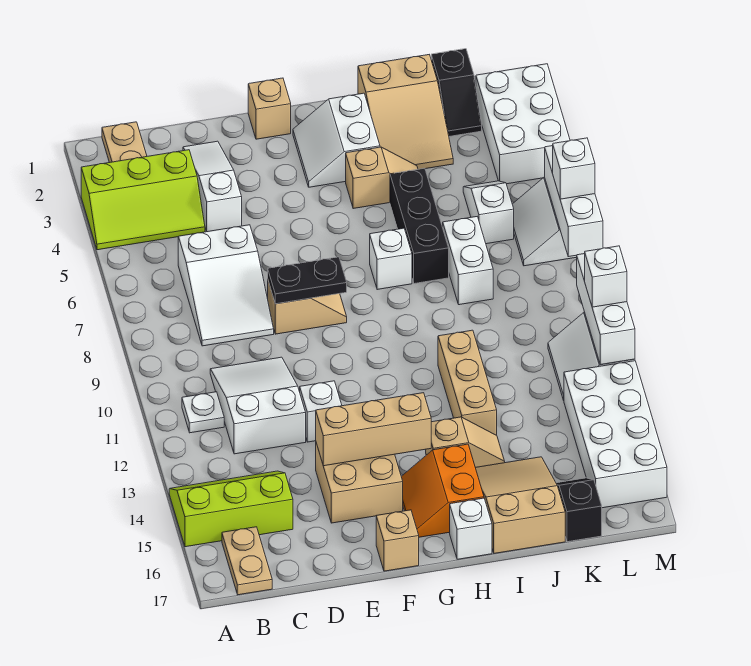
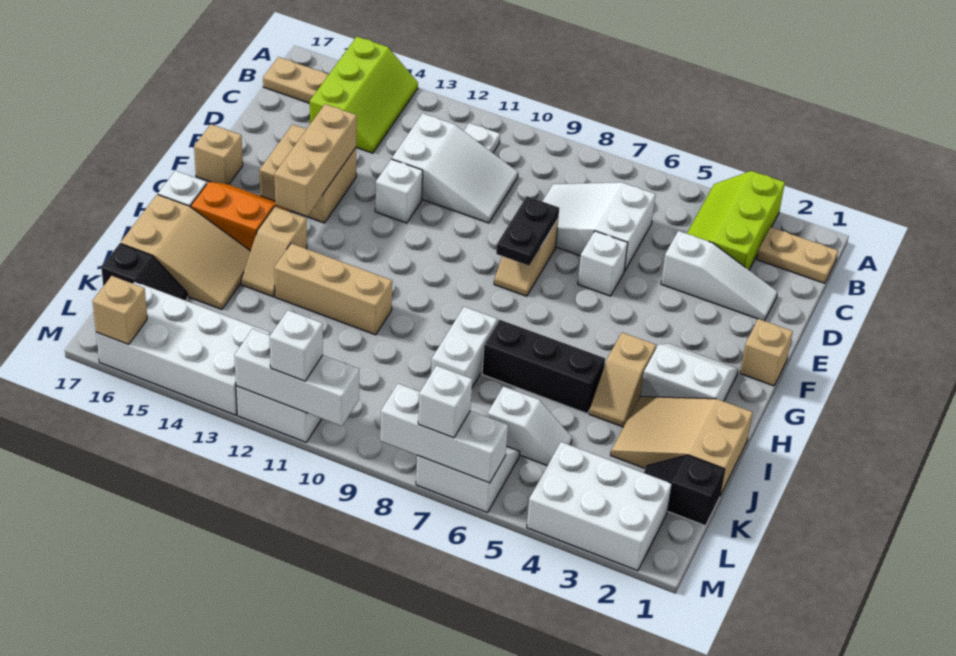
white 1x1 brick [370,228,412,290] -> white 1x1 brick moved to [578,231,628,296]
white 1x2 brick [443,217,493,305] -> white 1x2 brick turned to [431,307,497,387]
none -> tan 1x1 brick [93,276,147,345]

